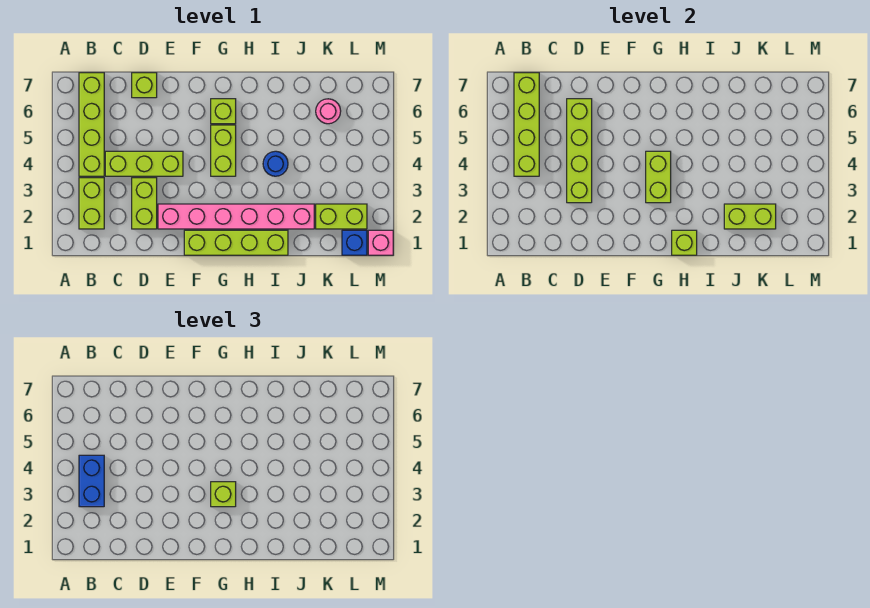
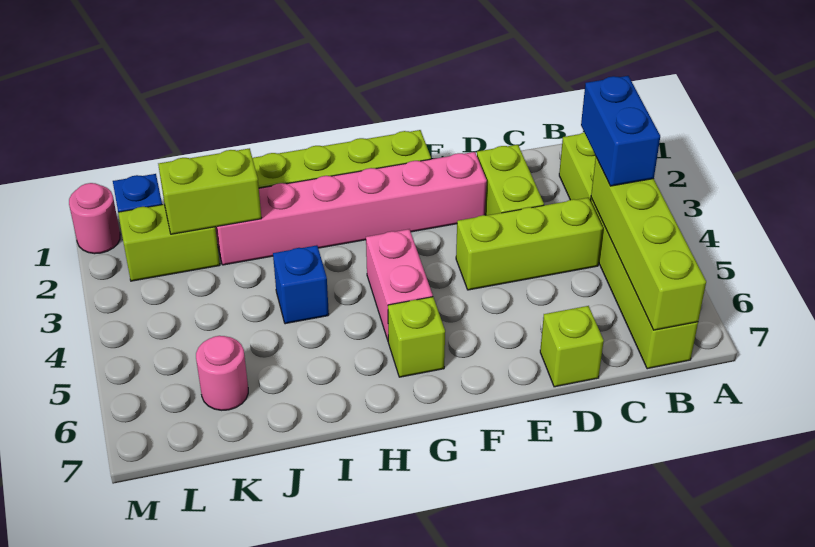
lime 1x4 brick [567,99,592,203] -> none
lime 1x2 brick [646,151,671,203] -> none
lime 1x1 brick [211,482,236,507] -> none
lime 1x2 brick [211,125,236,176] -> pink 1x2 brick [366,229,433,340]
lime 1x1 brick [672,230,697,255] -> none
blue 1x1 round brick [263,151,288,176] -> blue 1x1 brick [273,245,329,324]
pink 1x1 brick [368,230,393,255] -> pink 1x1 round brick [69,183,120,254]

